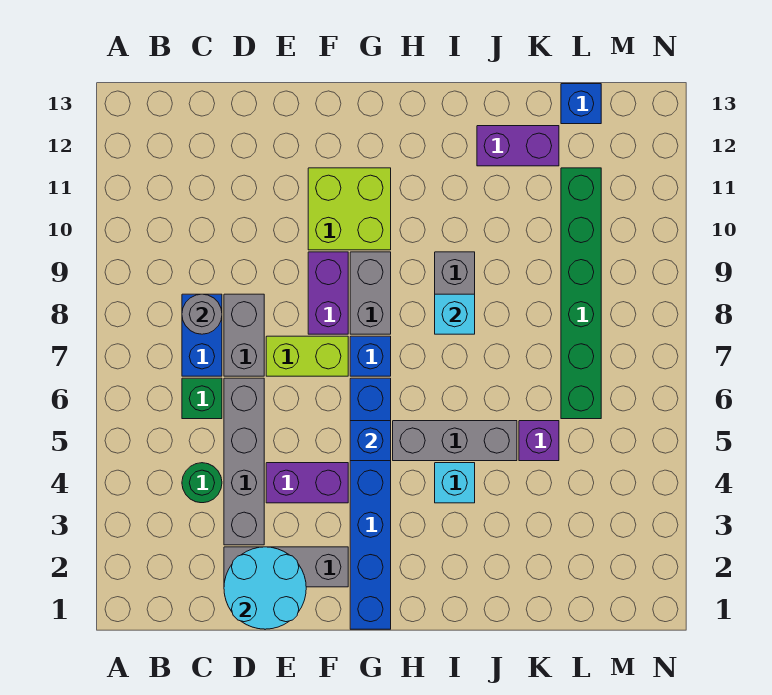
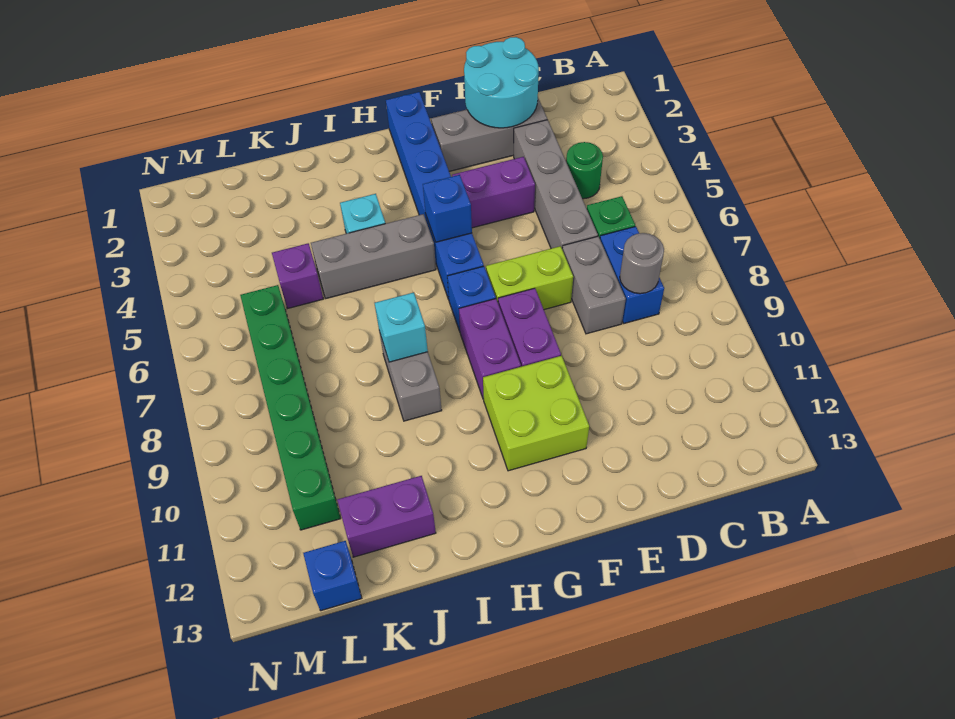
grey 1x2 brick [350,252,391,334] -> purple 1x2 brick [459,299,521,399]

